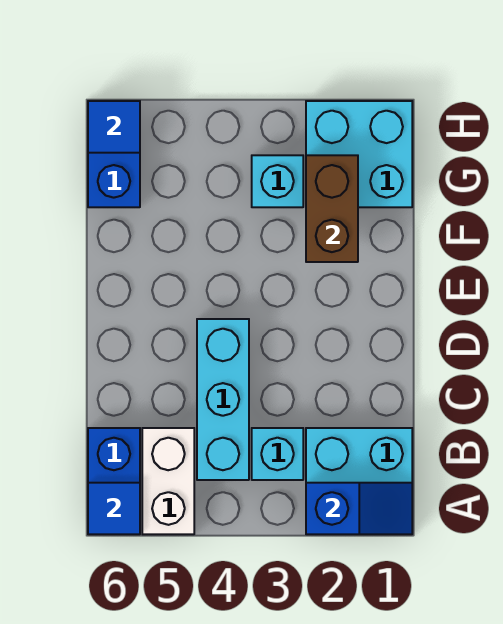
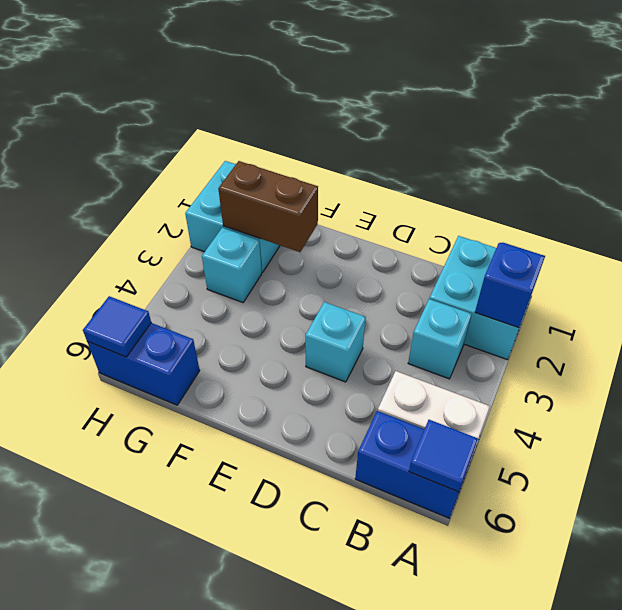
cyan 1x3 brick [197,319,249,480] -> cyan 1x1 brick [305,302,366,382]

